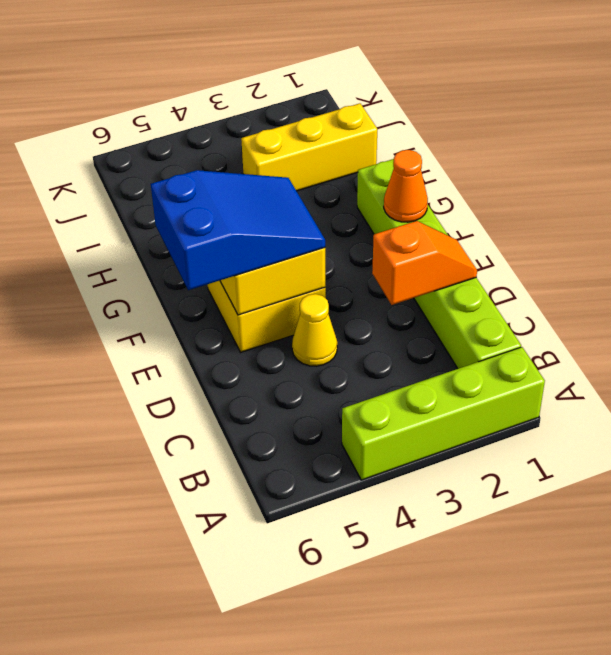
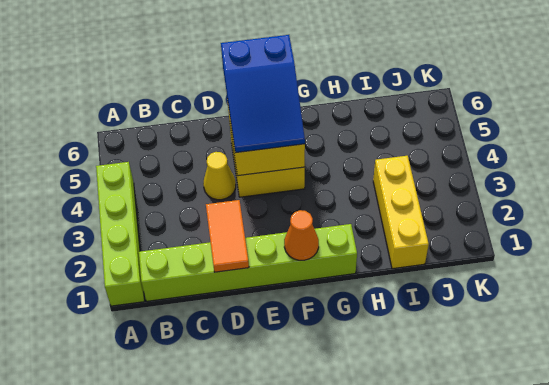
orange 1x2 slope [372,221,477,305] -> orange 1x2 tile [206,200,249,272]

